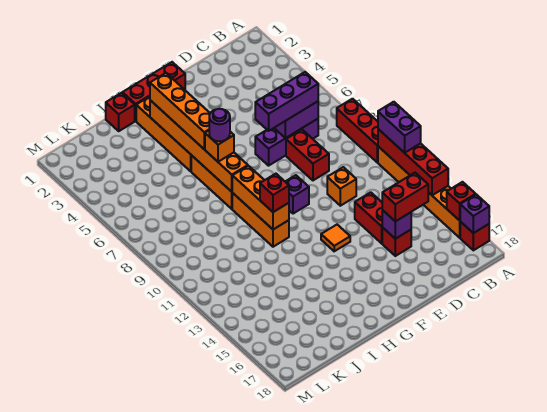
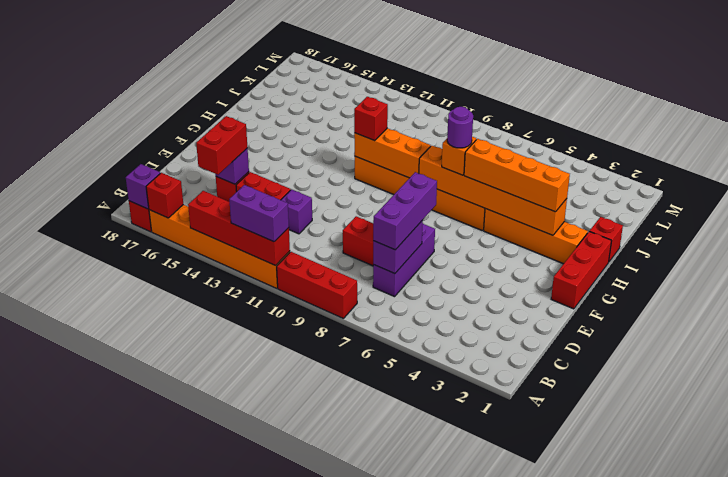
orange 1x1 brick [327,167,356,206] -> none
purple 1x1 brick [285,175,309,214] -> purple 1x1 brick moved to [281,189,312,234]
orange 1x1 tile [321,225,350,251] -> none

